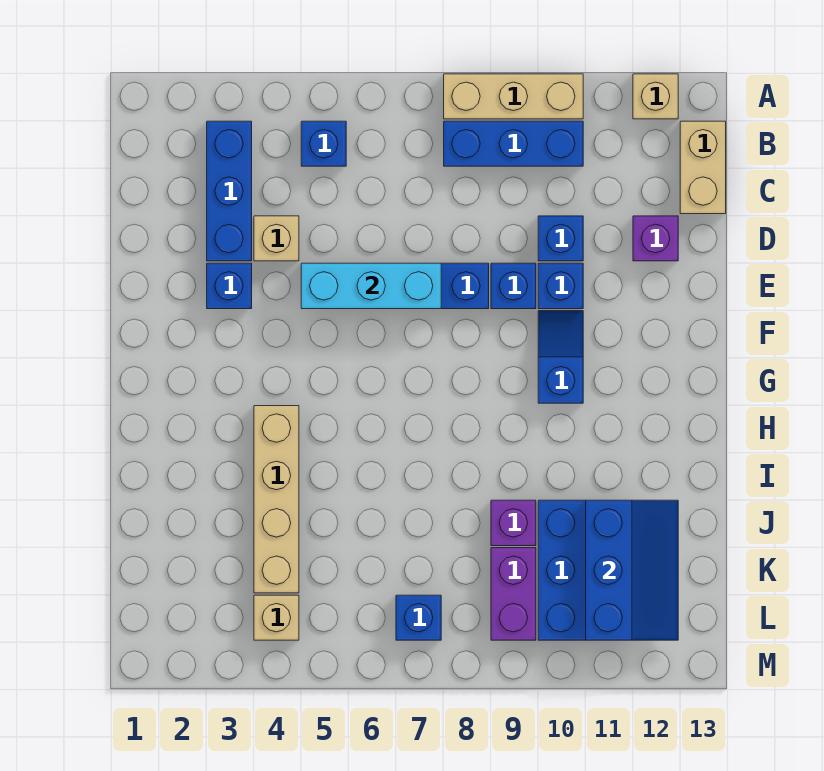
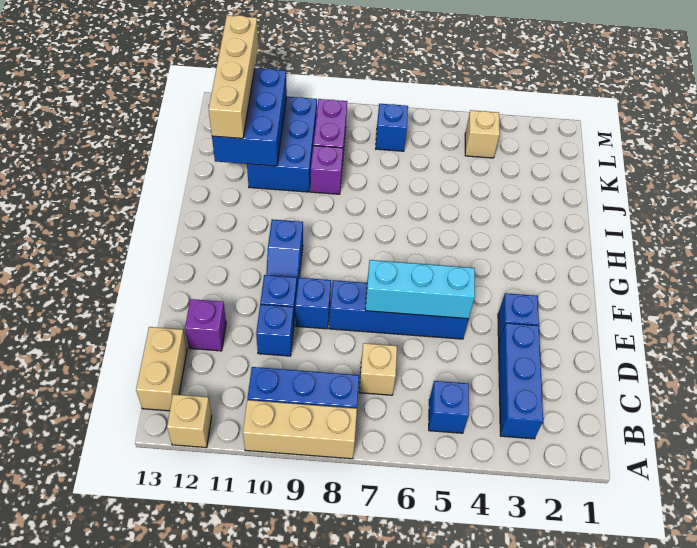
tan 1x1 brick [254,216,299,261] -> tan 1x1 brick moved to [359,343,397,395]
tan 1x4 brick [254,406,299,593] -> tan 1x4 brick moved to [209,15,258,138]
blue 2x3 slope [586,500,678,640] -> blue 2x3 brick [212,68,287,166]

